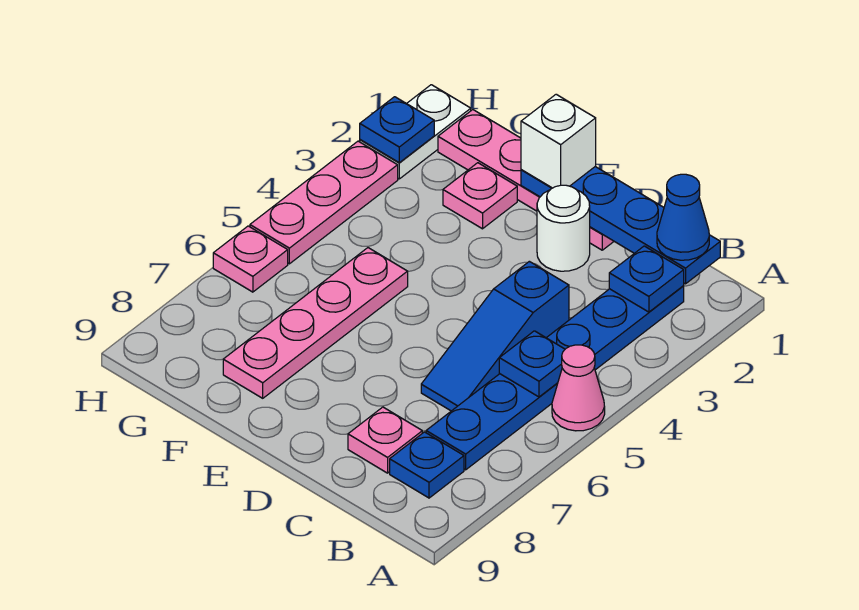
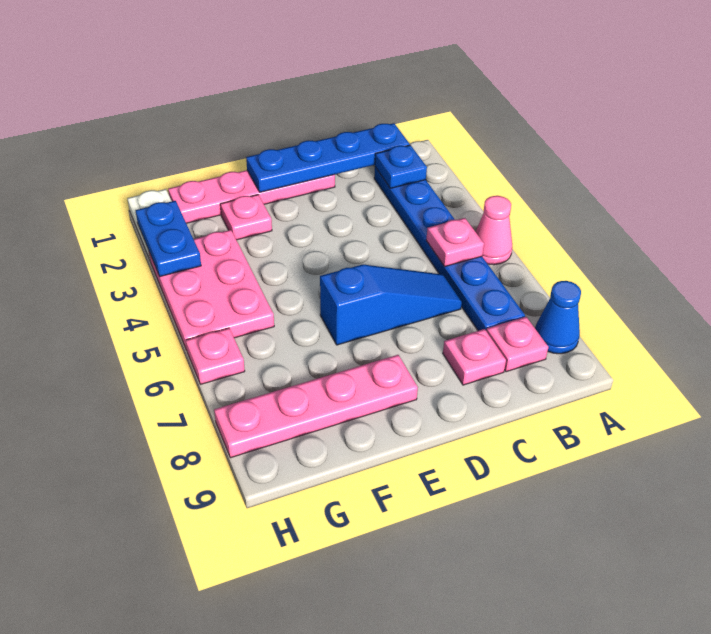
blue 1x1 cone [657,174,709,260] -> blue 1x1 cone moved to [535,281,581,354]
blue 1x1 plate [499,331,565,397] -> pink 1x1 plate [426,218,484,267]
blue 1x1 plate [390,432,464,498] -> pink 1x1 plate [486,317,548,372]
blue 1x3 slope [421,261,569,411] -> blue 1x3 slope turned to [320,265,462,345]
white 1x1 round brick [537,185,590,271] -> none
white 1x1 brick [521,94,596,188] -> none
pink 1x4 plate [223,248,408,398] -> pink 1x4 plate turned to [214,355,418,458]
blue 1x1 plate [360,97,434,163] -> blue 1x2 plate [135,201,201,277]
pink 1x3 plate [250,141,398,264] -> pink 2x3 plate [149,230,274,350]

